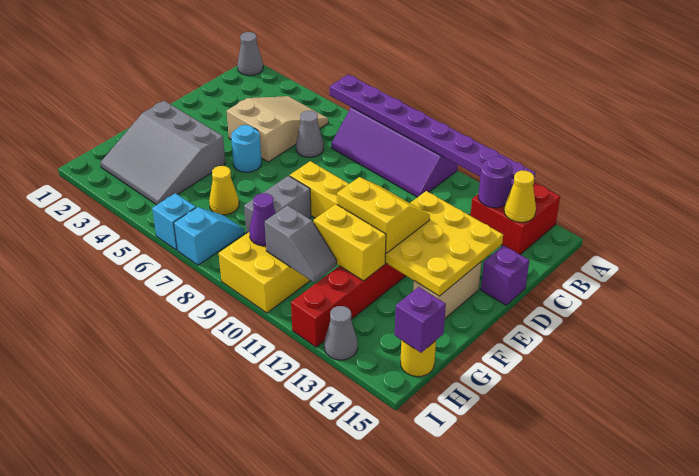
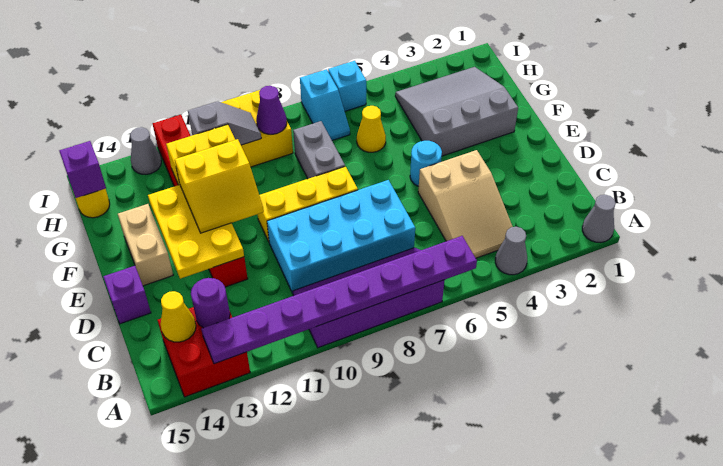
grey 1x1 cone [296,111,324,157] -> grey 1x1 cone moved to [495,227,527,275]
none -> cyan 2x4 brick [267,180,415,293]
yellow 3x3 plate [385,191,503,296] -> yellow 2x3 plate [148,185,244,279]
grey 1x2 slope [265,205,337,282] -> grey 1x2 slope turned to [188,101,261,145]

